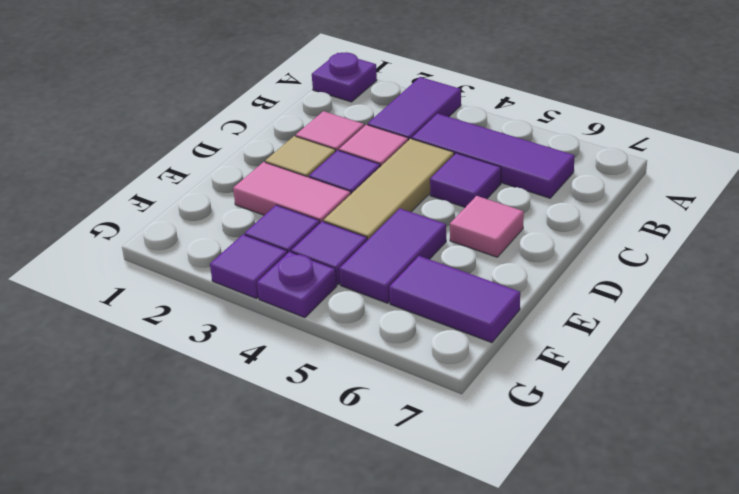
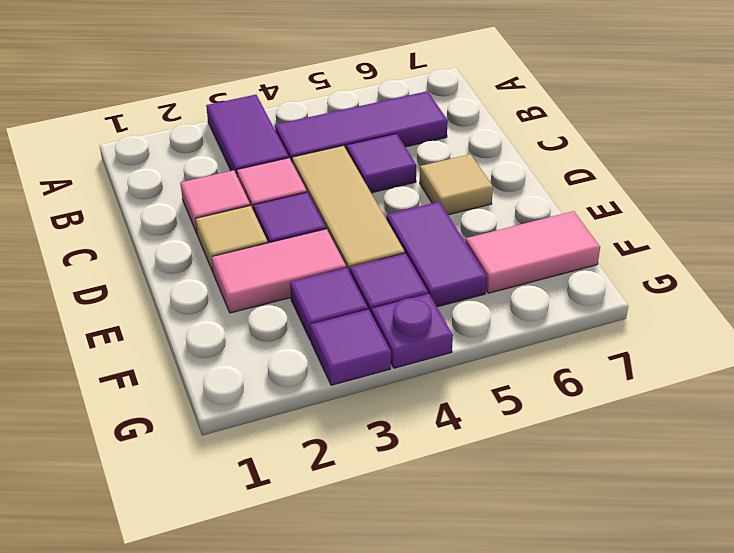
purple 1x1 plate [312,52,377,102] -> none
pink 1x1 tile [450,196,524,257] -> tan 1x1 tile [420,154,493,215]
purple 1x2 tile [389,256,520,343] -> pink 1x2 tile [466,211,600,293]

